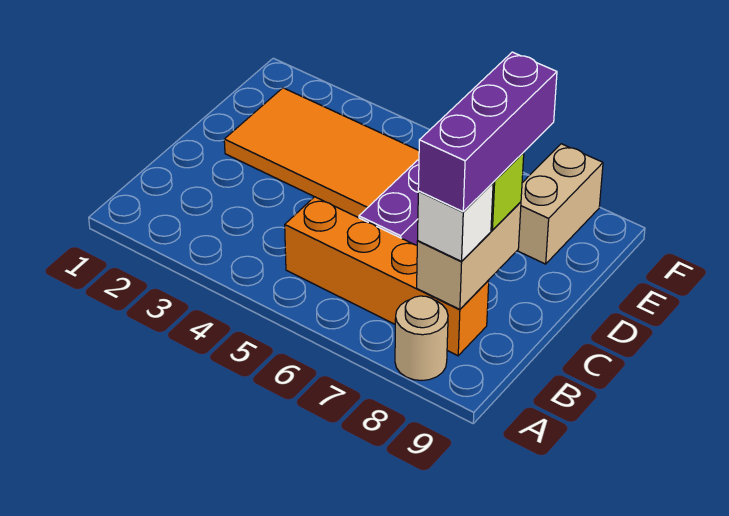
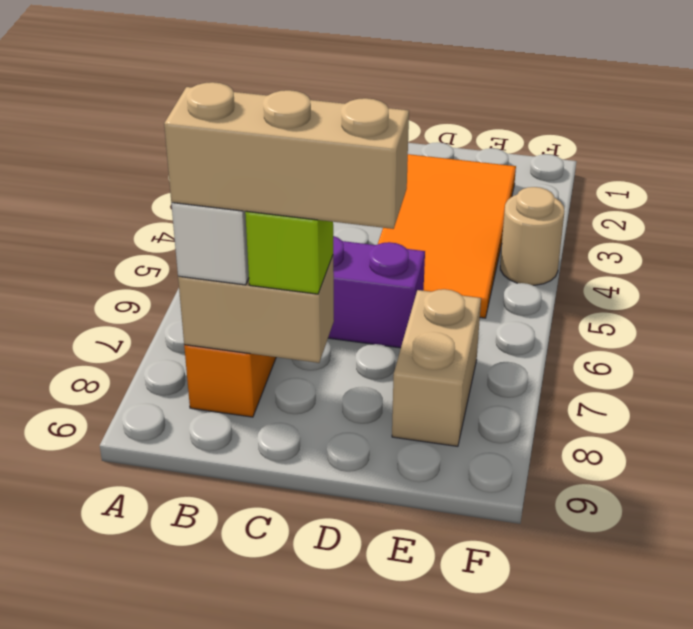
tan 1x1 round brick [395,296,448,381] -> tan 1x1 round brick moved to [500,187,565,285]
purple 1x3 brick [418,52,557,212] -> tan 1x3 brick [164,82,409,229]
tan 1x2 brick [517,144,603,264] -> tan 1x2 brick turned to [392,289,481,446]

